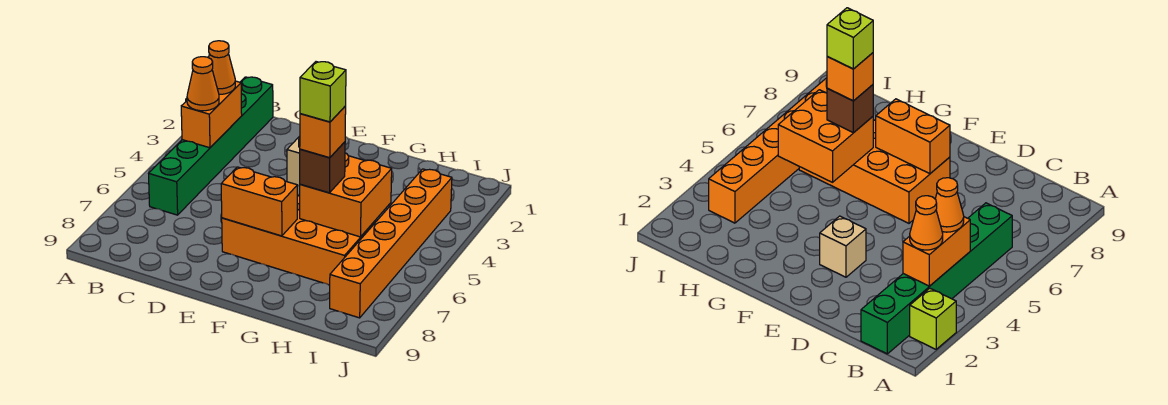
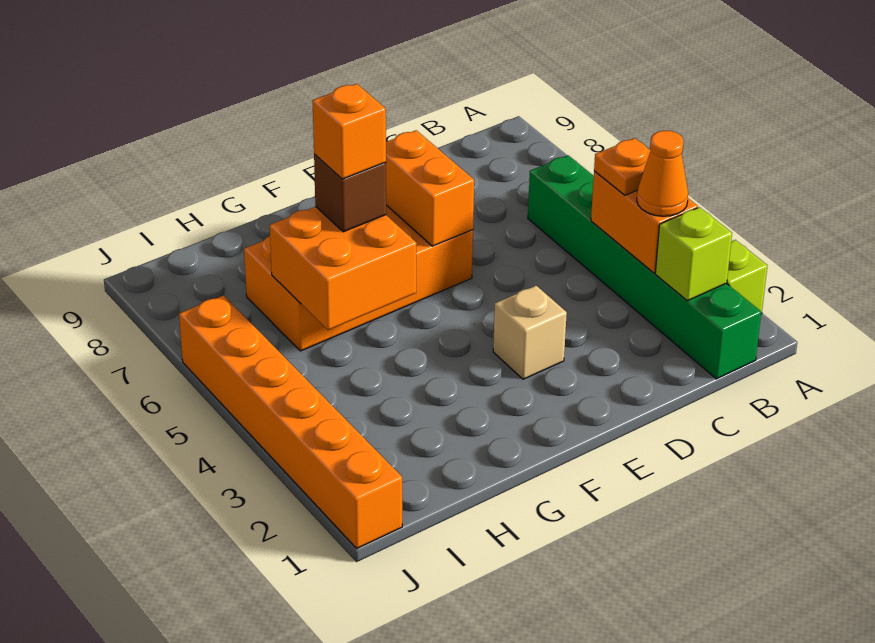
orange 1x1 cone [187,57,219,111] -> orange 1x1 plate [594,138,651,195]
orange 1x2 brick [221,167,297,236] -> orange 1x2 brick turned to [386,130,474,246]
lime 1x1 brick [300,62,346,122] -> lime 1x1 brick moved to [655,207,732,301]
orange 1x6 brick [330,169,452,318] -> orange 1x6 brick moved to [179,295,402,548]

